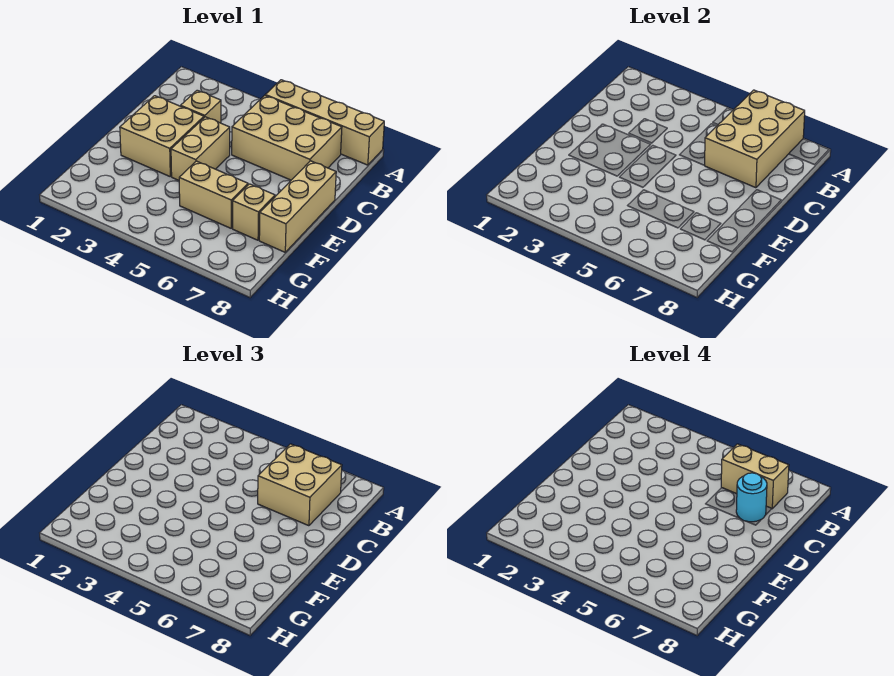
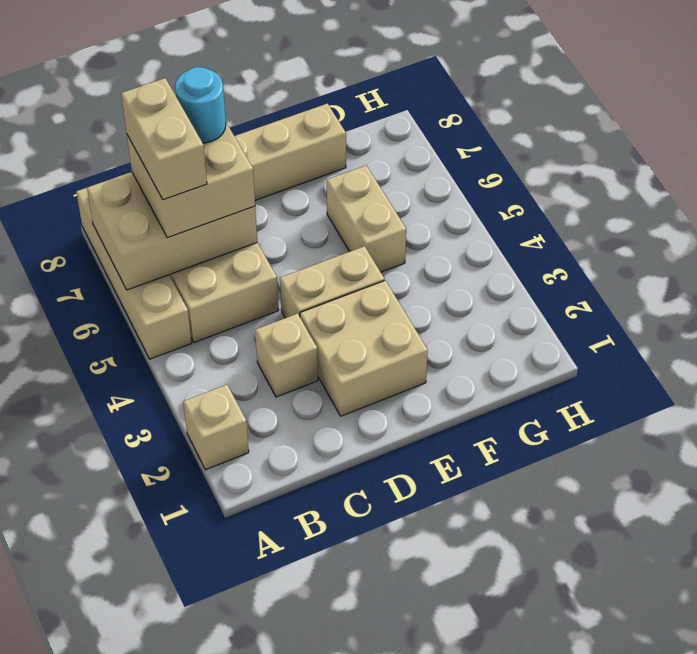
tan 1x1 brick [233,184,275,240] -> tan 1x1 brick moved to [183,385,249,470]

